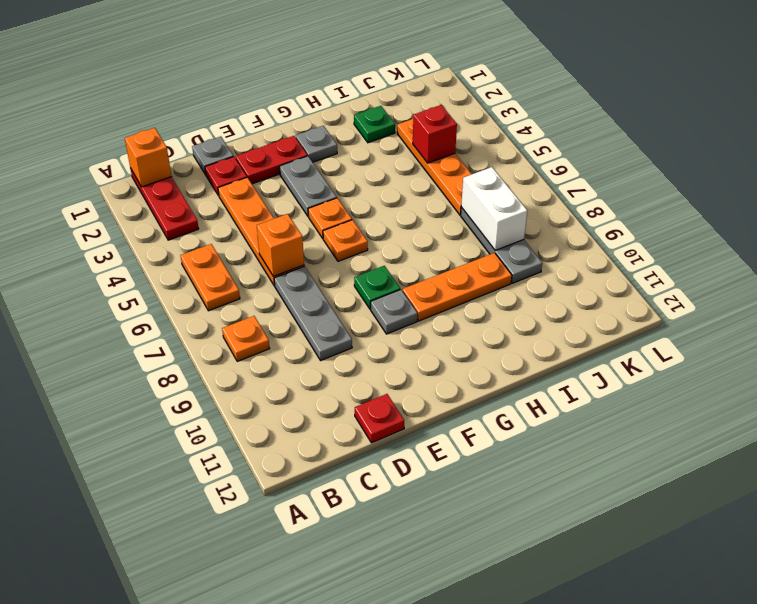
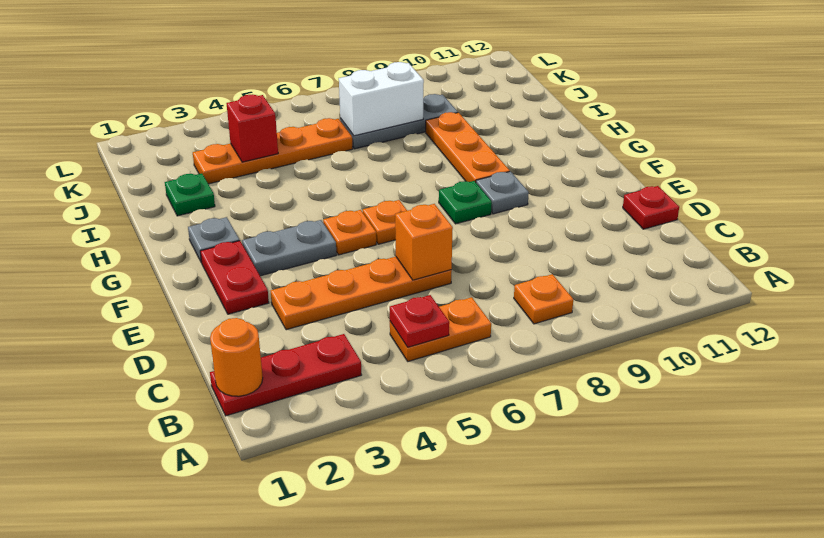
orange 1x1 brick [125,128,172,187] -> orange 1x1 round brick [210,318,263,396]
grey 1x1 plate [192,137,233,175] -> none
red 1x1 plate [205,157,247,196] -> red 1x1 plate moved to [390,295,449,347]
grey 1x3 plate [274,266,352,360] -> none

